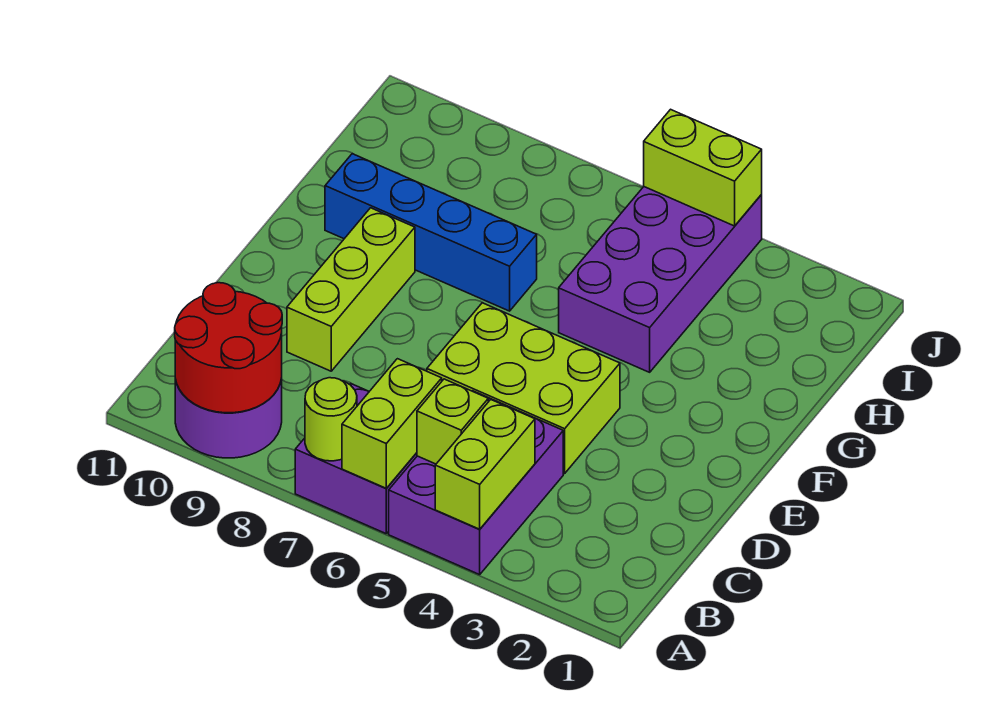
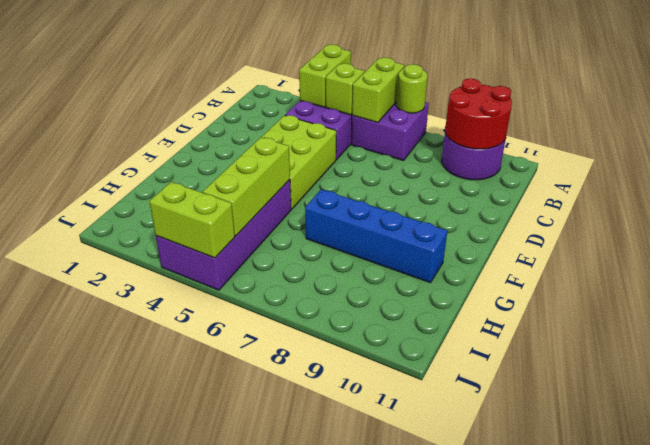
lime 2x3 brick [427,303,620,473] -> lime 2x3 brick turned to [262,115,336,209]
lime 1x3 brick [287,208,415,371] -> lime 1x3 brick moved to [203,137,290,236]

